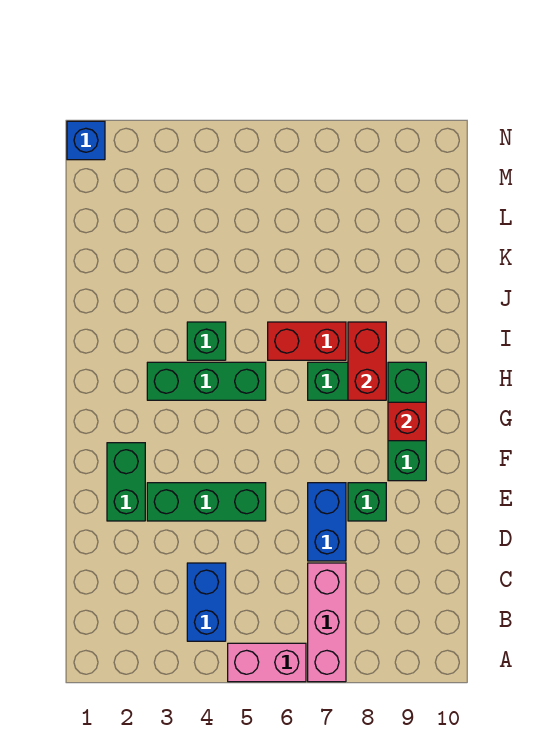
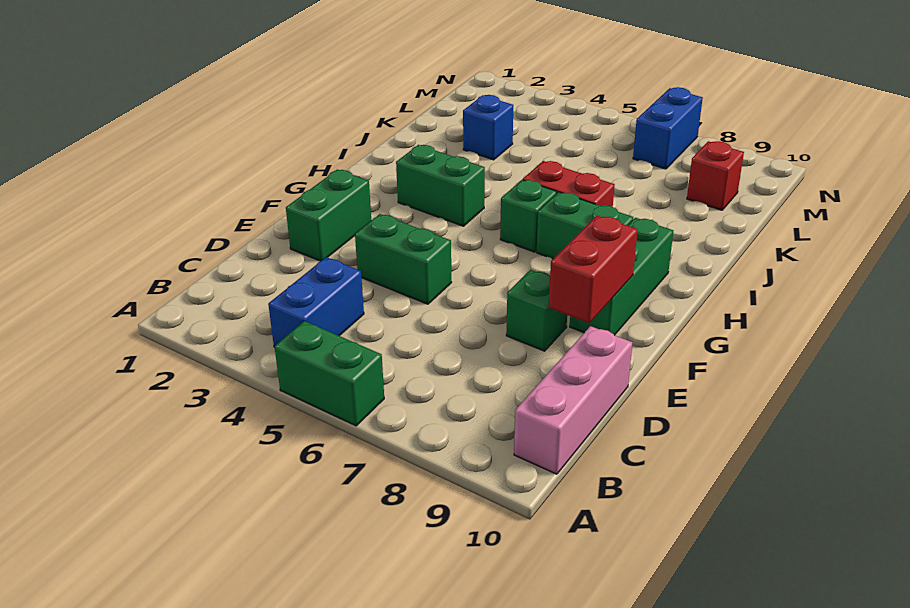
pink 1x2 brick [228,643,306,682] -> green 1x2 brick [274,321,384,426]
pink 1x3 brick [308,563,346,682] -> pink 1x3 brick moved to [514,326,632,474]
blue 1x2 brick [308,483,346,561] -> blue 1x2 brick moved to [633,87,703,169]
green 1x3 brick [147,483,266,521] -> green 1x2 brick [355,214,452,304]
red 1x1 brick [388,402,426,441] -> red 1x1 brick moved to [687,141,744,210]
green 1x3 brick [147,362,266,400] -> green 1x2 brick [396,145,485,226]
red 1x2 brick [348,322,386,400] -> red 1x2 brick moved to [549,215,638,323]
green 1x1 brick [187,322,226,360] -> green 1x1 brick moved to [500,180,557,252]
blue 1x1 brick [67,121,105,160] -> blue 1x1 brick moved to [463,95,513,160]

